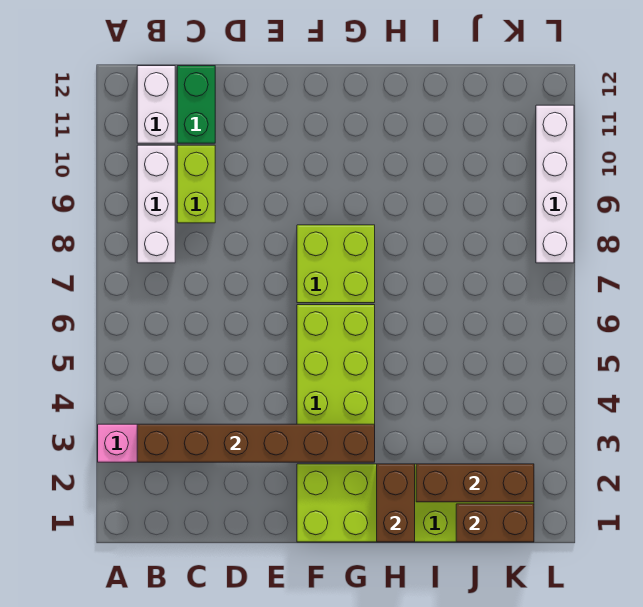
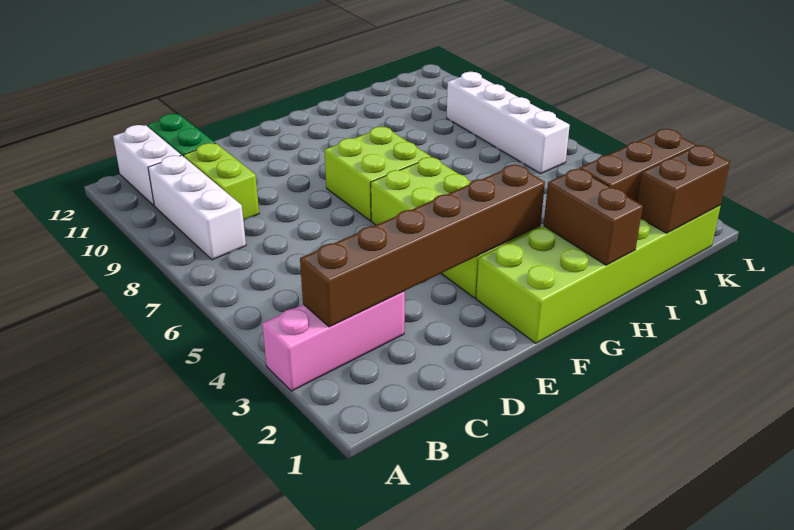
white 1x4 brick [536,105,574,263] -> white 1x4 brick moved to [447,72,570,174]

